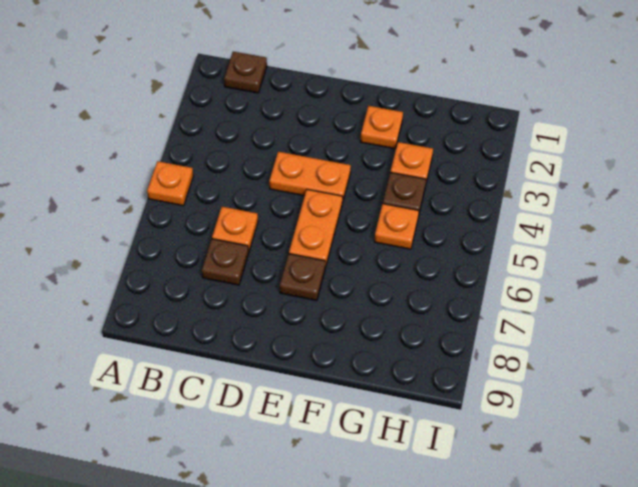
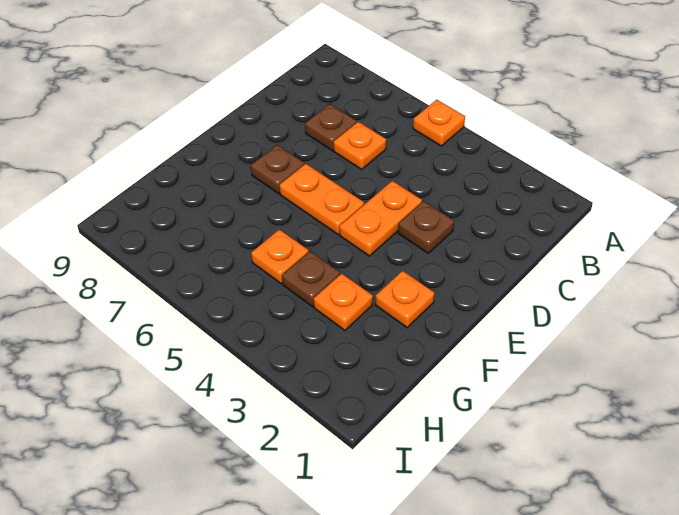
brown 1x1 plate [224,52,267,93] -> brown 1x1 plate moved to [398,201,454,253]

